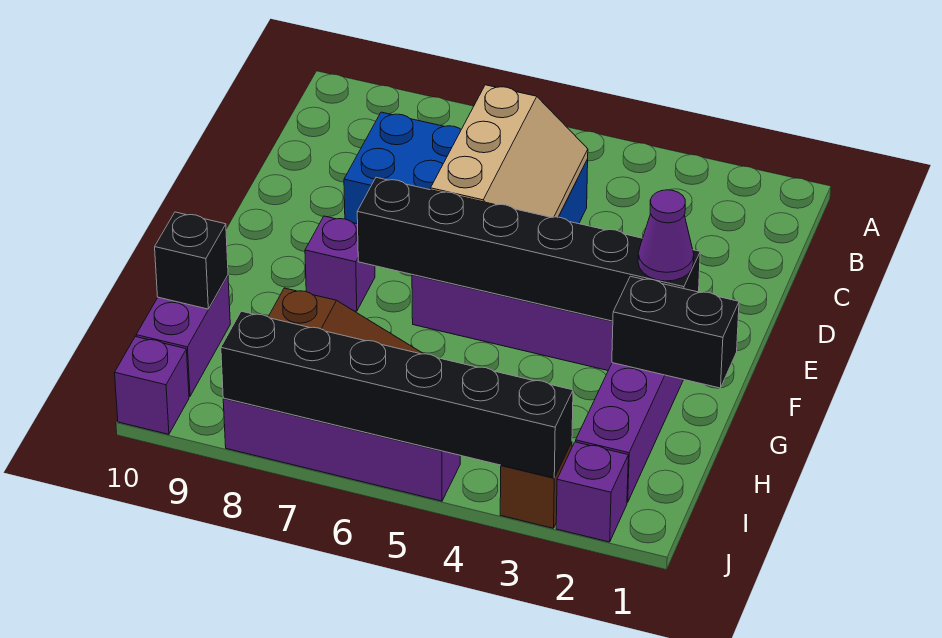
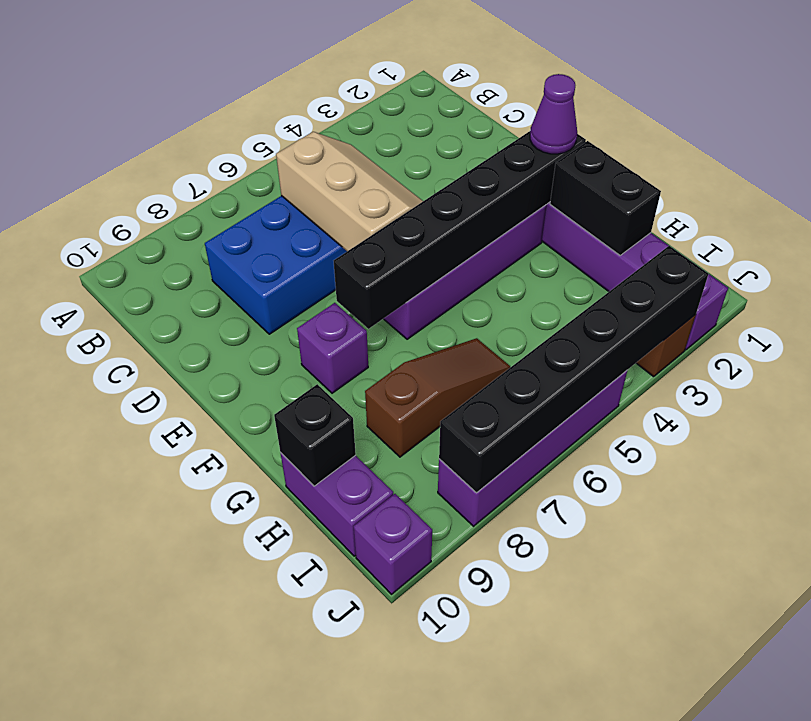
black 1x2 brick [612,276,739,388] -> black 1x2 brick turned to [550,141,661,255]

